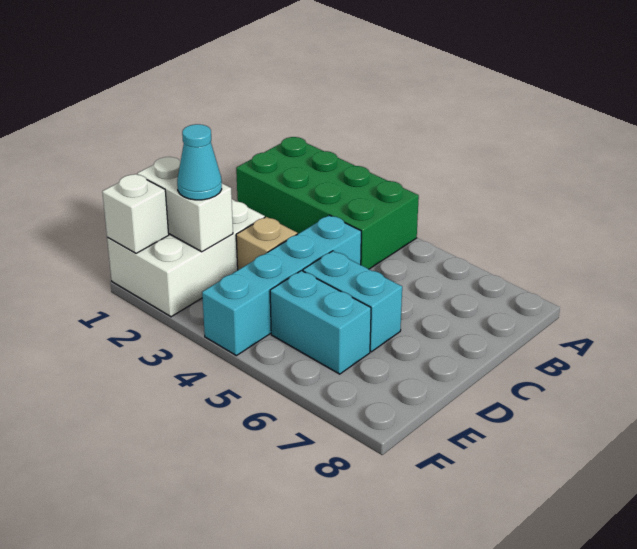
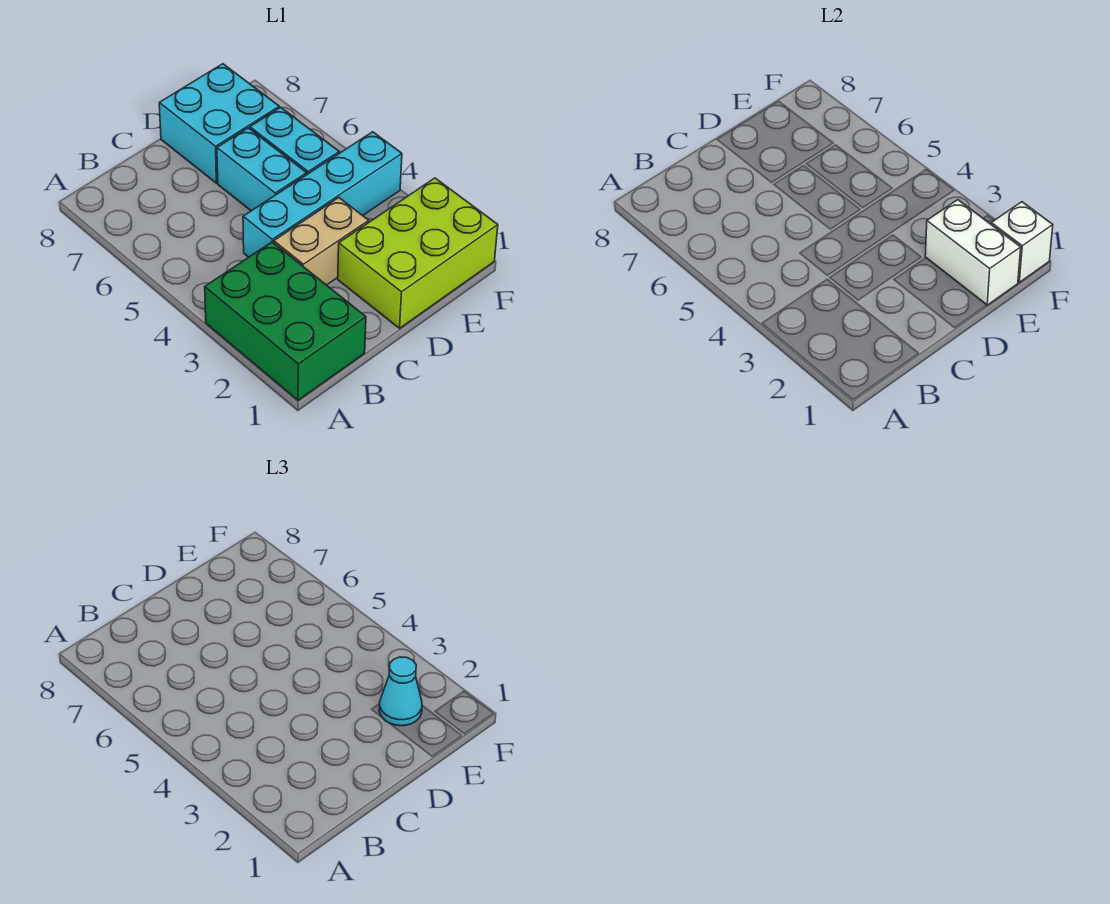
green 2x4 brick [236,137,419,269] -> green 2x3 brick [205,242,366,400]
white 2x3 brick [107,199,265,317] -> lime 2x3 brick [338,178,498,328]
tan 1x1 brick [236,217,297,270] -> tan 1x2 brick [274,198,369,285]
none -> cyan 2x2 brick [159,64,279,183]

